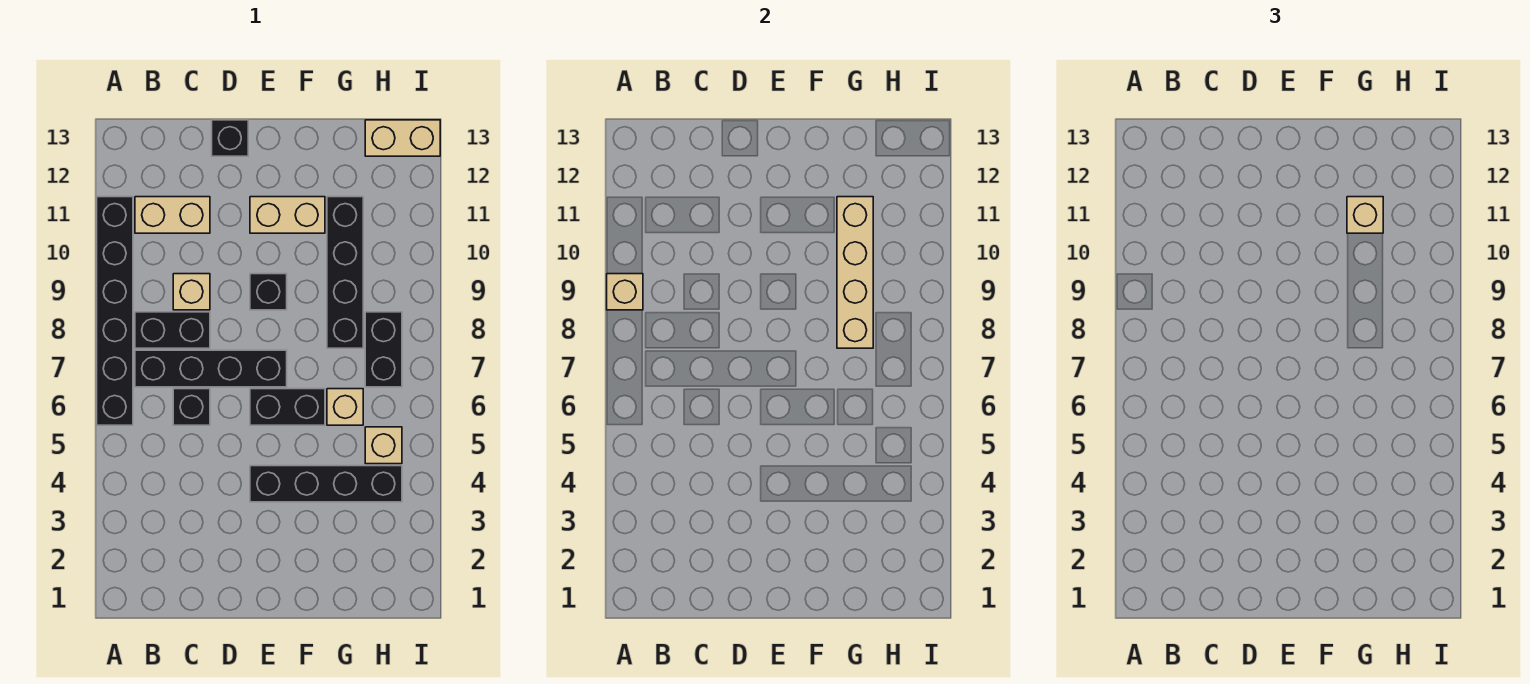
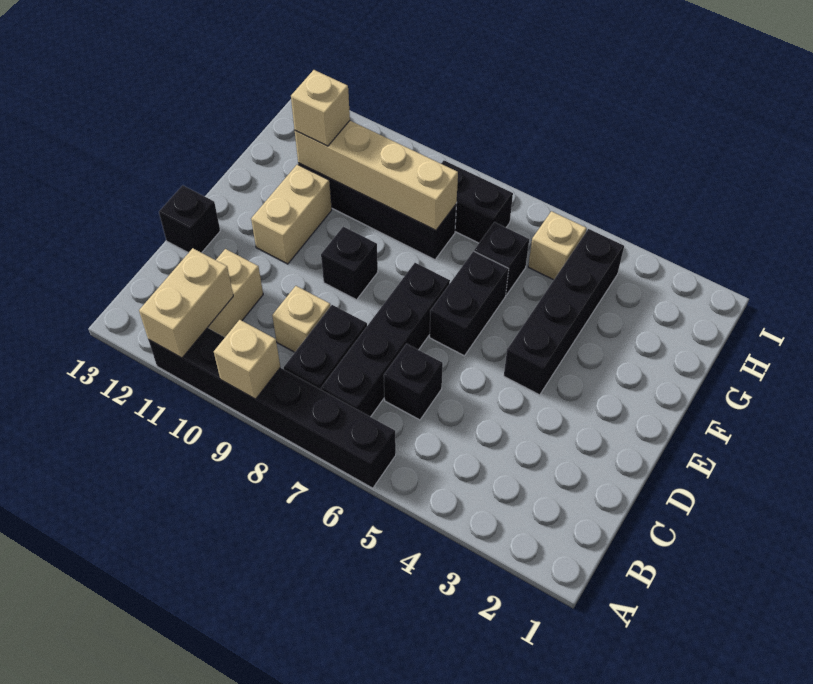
tan 1x1 brick [327,389,363,425] -> black 1x1 brick [474,222,529,295]
tan 1x2 brick [365,120,440,156] -> tan 1x2 brick moved to [139,248,233,358]

